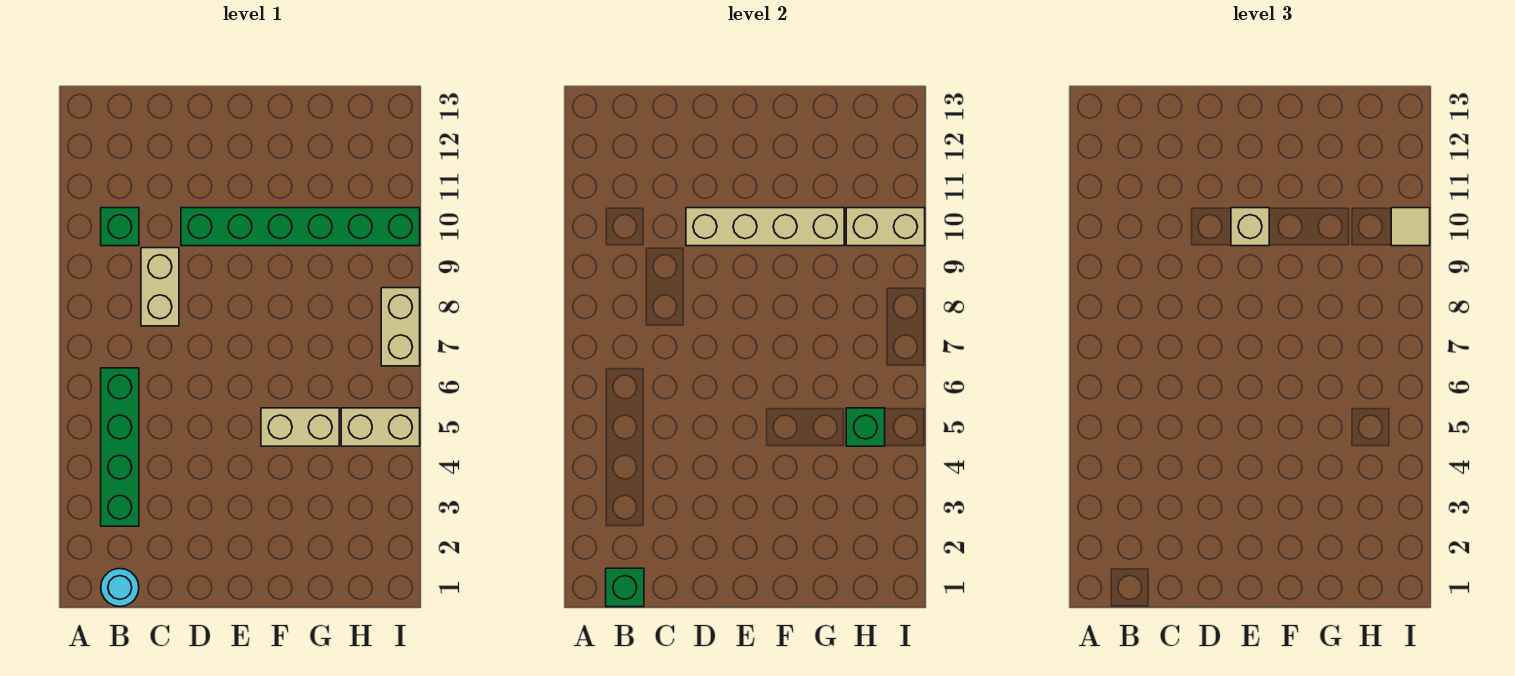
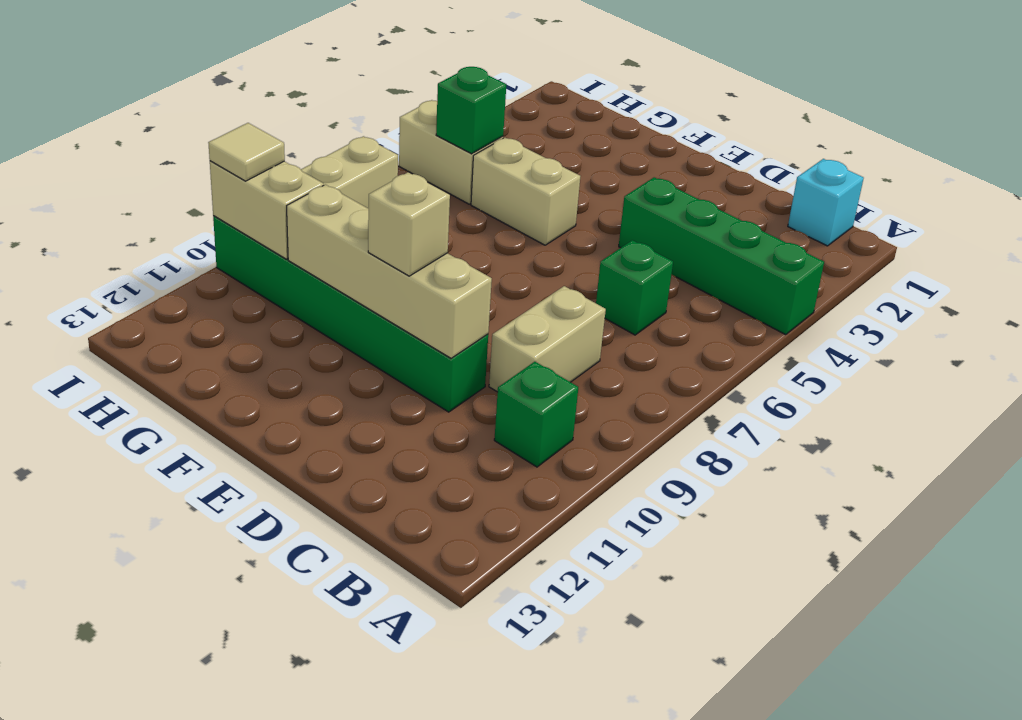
cyan 1x1 round brick [101,569,139,607] -> cyan 1x1 brick [788,159,864,246]
green 1x1 brick [606,568,644,607] -> green 1x1 brick moved to [596,240,673,335]
green 1x4 brick [101,368,139,526] -> green 1x4 brick turned to [619,177,824,335]

